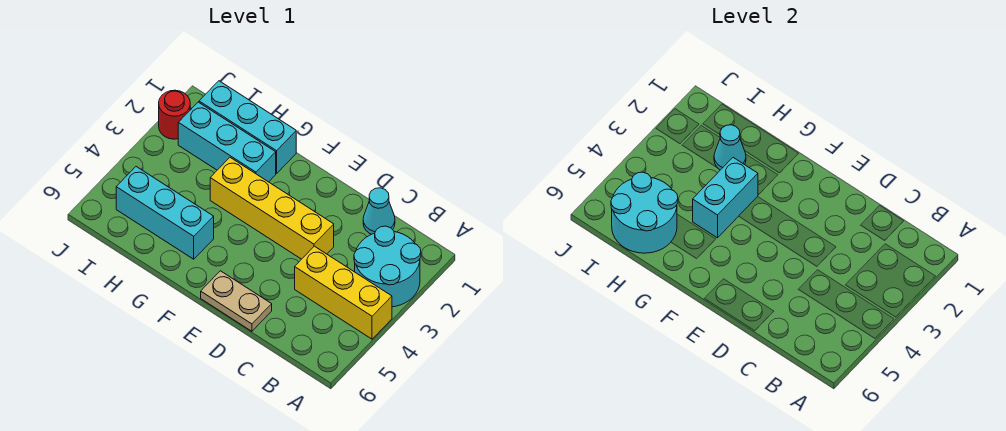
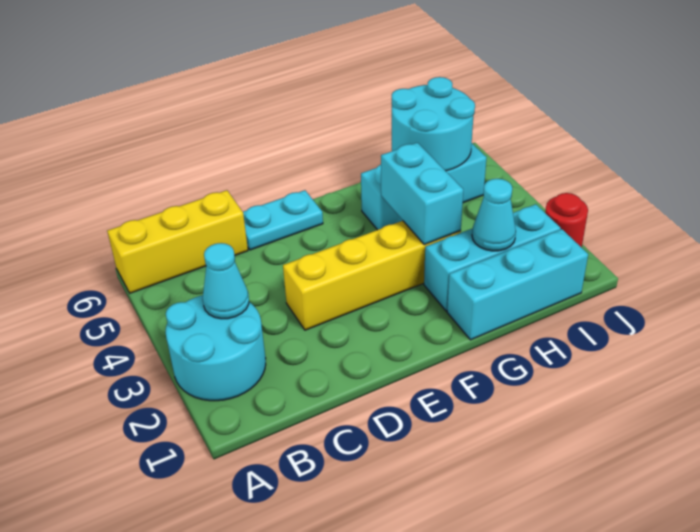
yellow 1x3 brick [295,246,392,339] -> yellow 1x3 brick moved to [107,190,248,293]
cyan 1x1 cone [363,188,395,234] -> cyan 1x1 cone moved to [203,243,249,319]
tan 1x2 plate [201,271,272,331] -> cyan 1x2 plate [243,190,323,250]

